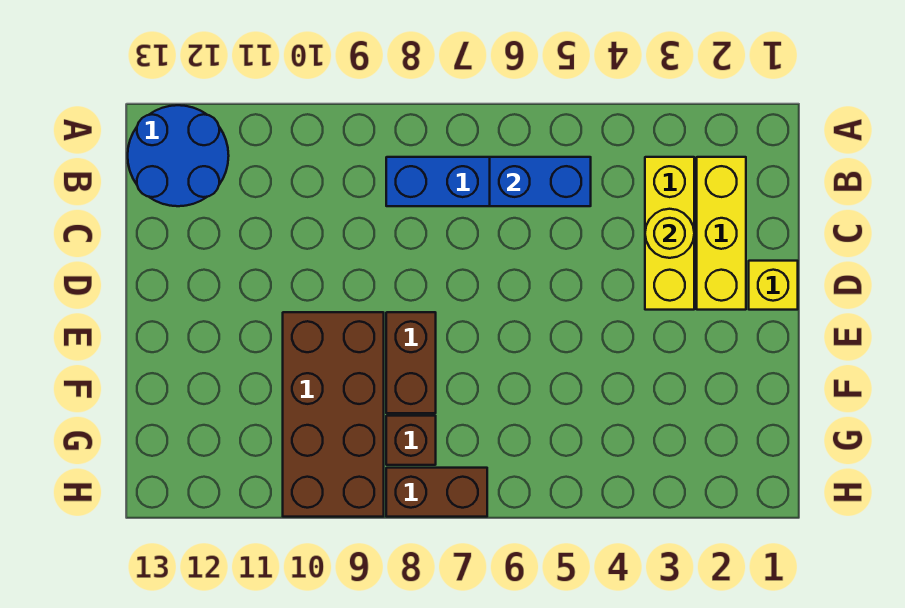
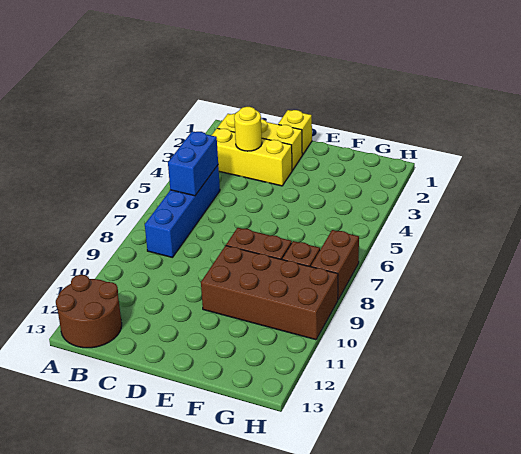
blue 2x2 round brick [128,105,229,206] -> brown 2x2 round brick [56,275,122,348]

